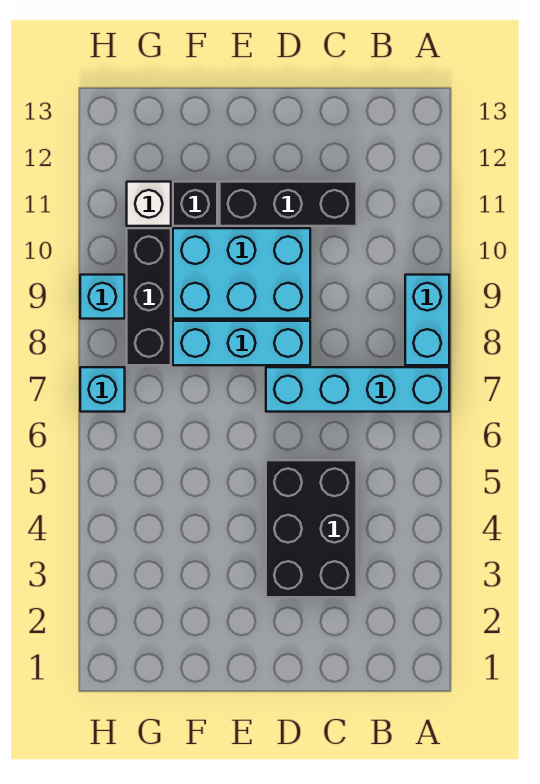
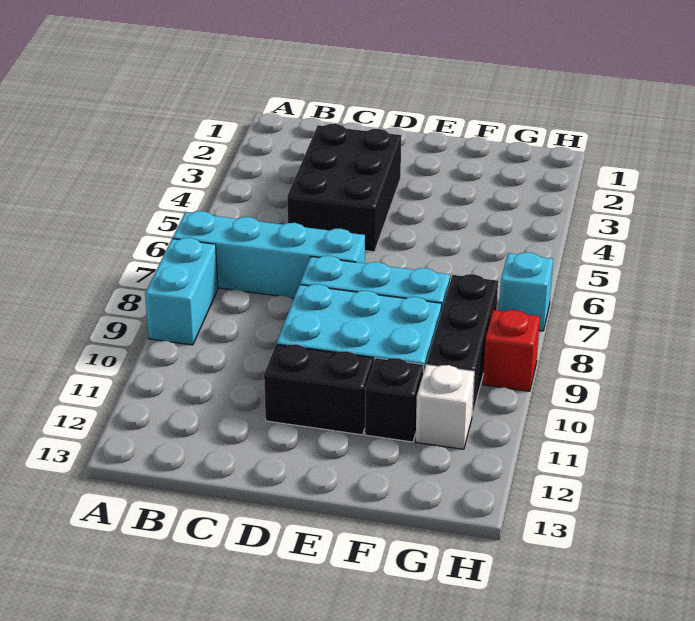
black 1x3 brick [220,182,357,226] -> black 1x2 brick [264,344,373,435]
cyan 1x1 brick [80,275,125,319] -> red 1x1 brick [483,310,540,391]

